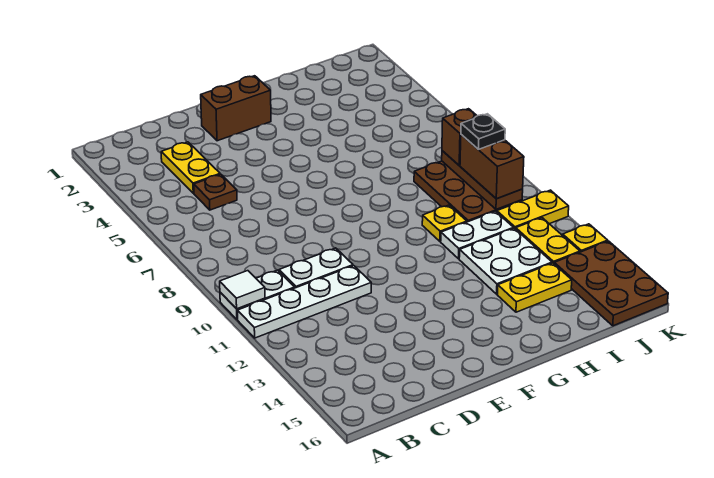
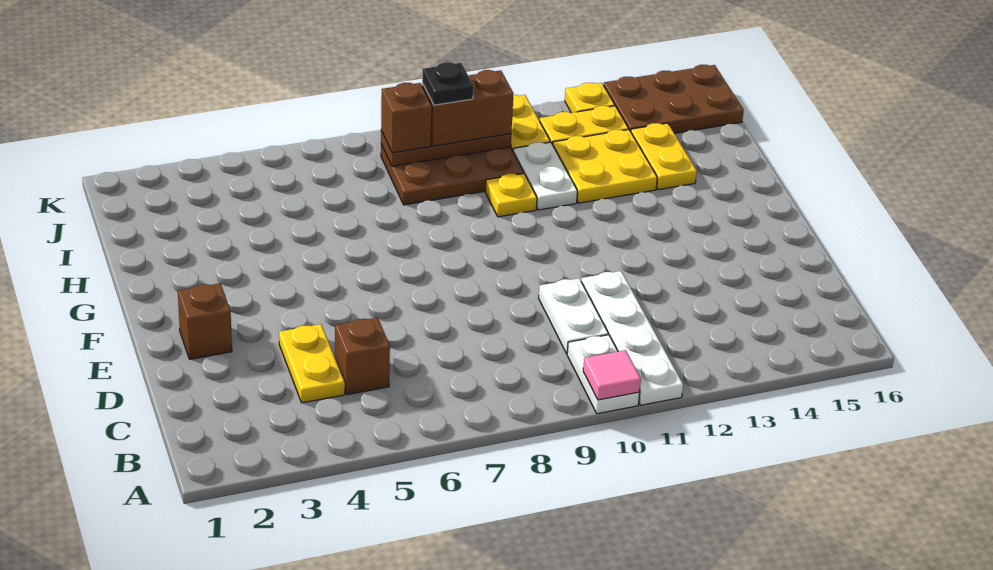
white 1x1 tile [220,271,265,309] -> pink 1x1 tile [583,350,641,400]
yellow 1x2 plate [161,142,220,193] -> yellow 1x2 plate turned to [279,324,345,403]
brown 1x1 plate [194,174,237,210] -> brown 1x1 brick [335,317,390,395]
brown 1x2 brick [201,76,271,141] -> brown 1x1 brick [178,283,232,359]
white 2x2 plate [459,228,552,294] -> yellow 2x2 plate [553,130,657,203]

